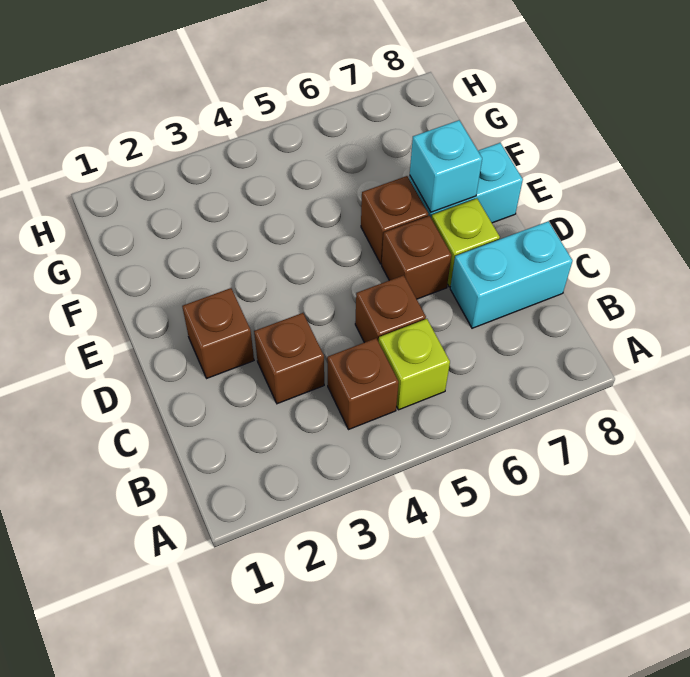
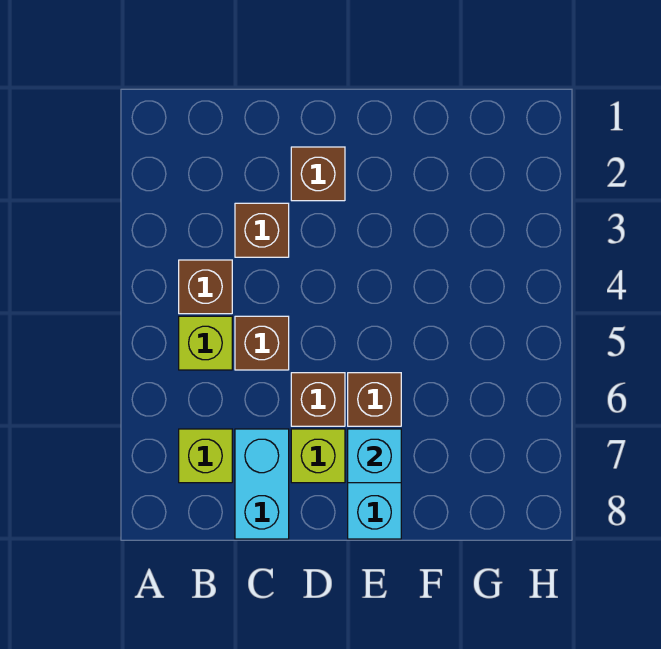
none -> lime 1x1 brick [179,429,232,483]

